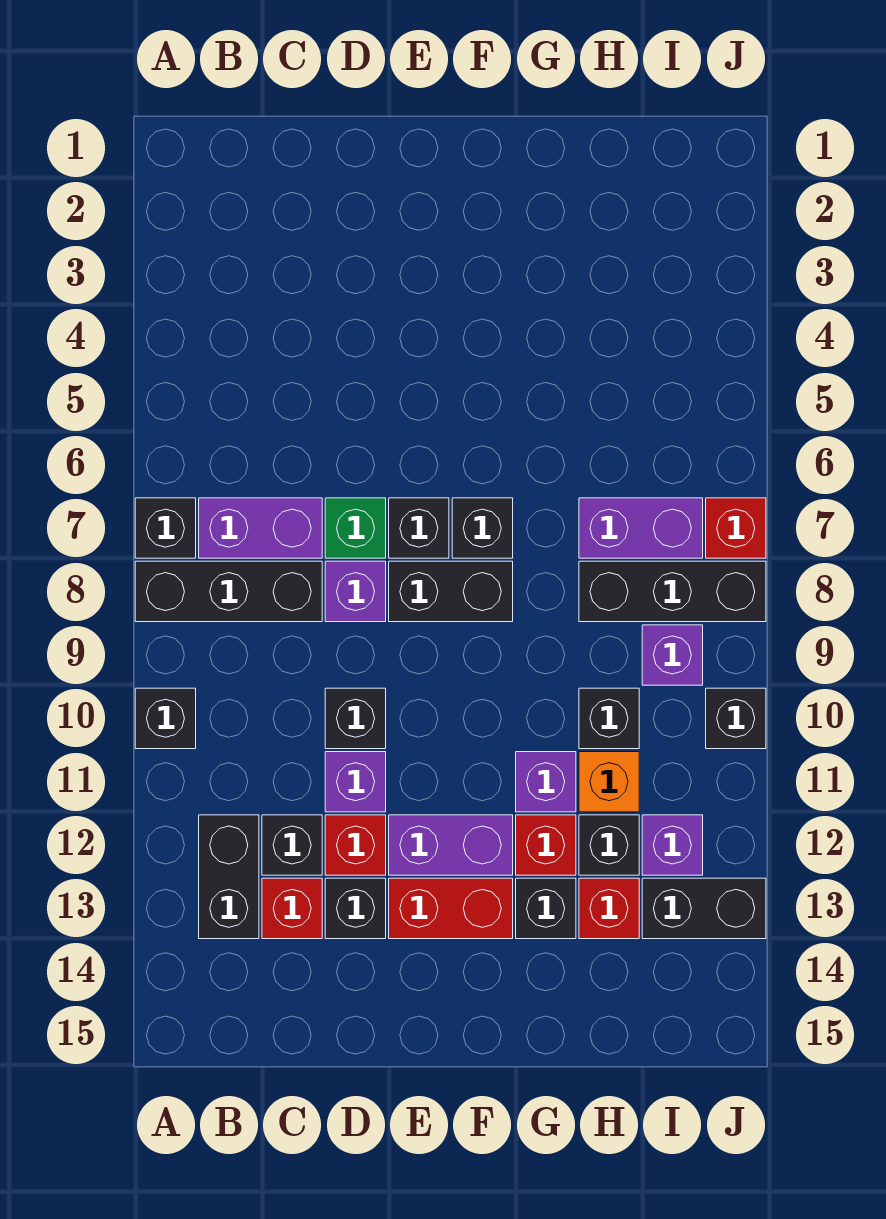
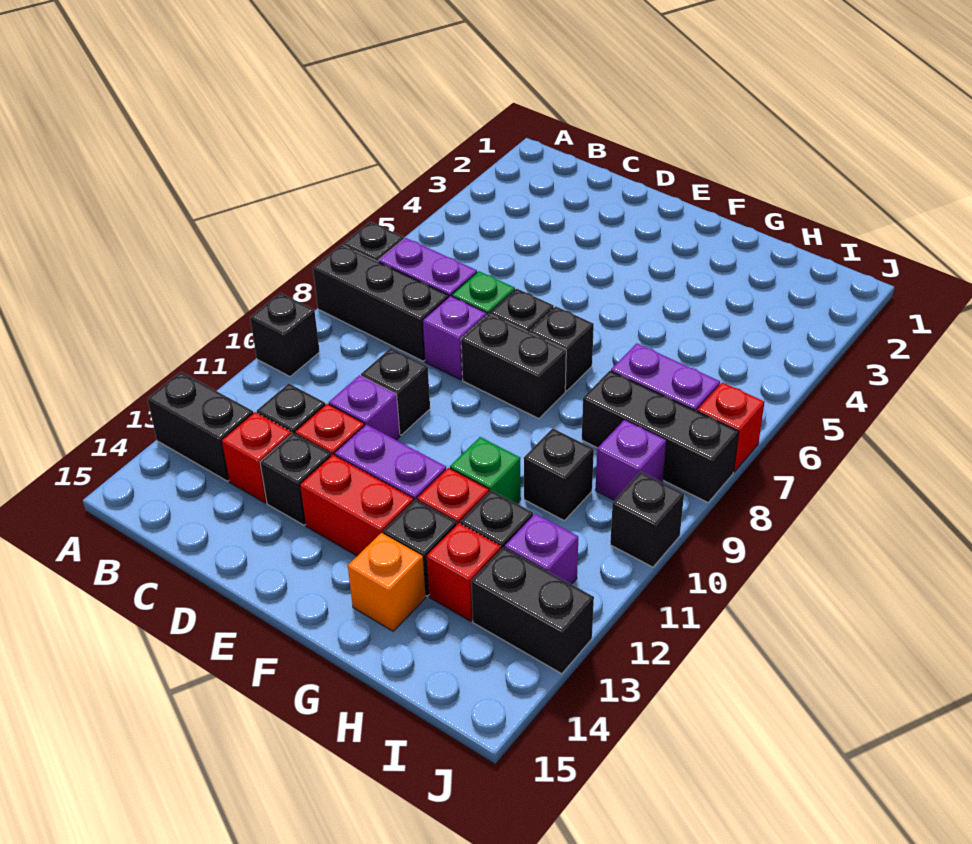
black 1x2 brick [199,815,259,939] -> black 1x2 brick turned to [147,372,253,481]
purple 1x1 brick [516,752,576,812] -> green 1x1 brick [450,437,521,504]
orange 1x1 brick [579,752,639,812] -> orange 1x1 brick moved to [348,533,426,631]

